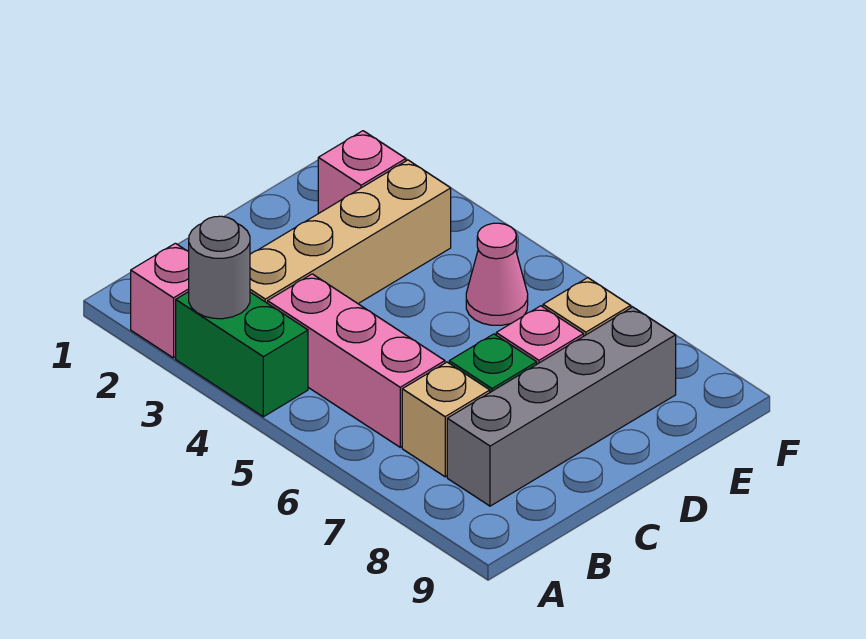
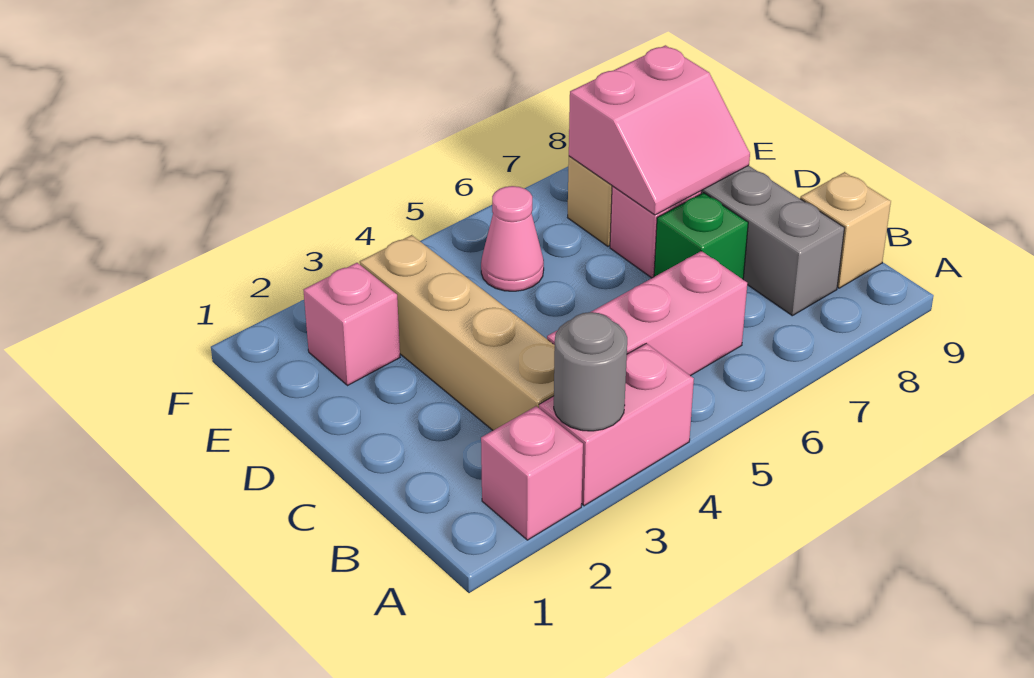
green 1x2 brick [176,292,308,417] -> pink 1x2 brick [539,343,694,506]
tan 1x1 brick [402,362,490,477] -> tan 1x1 brick moved to [800,172,891,288]
none -> pink 2x2 slope [569,45,750,215]

